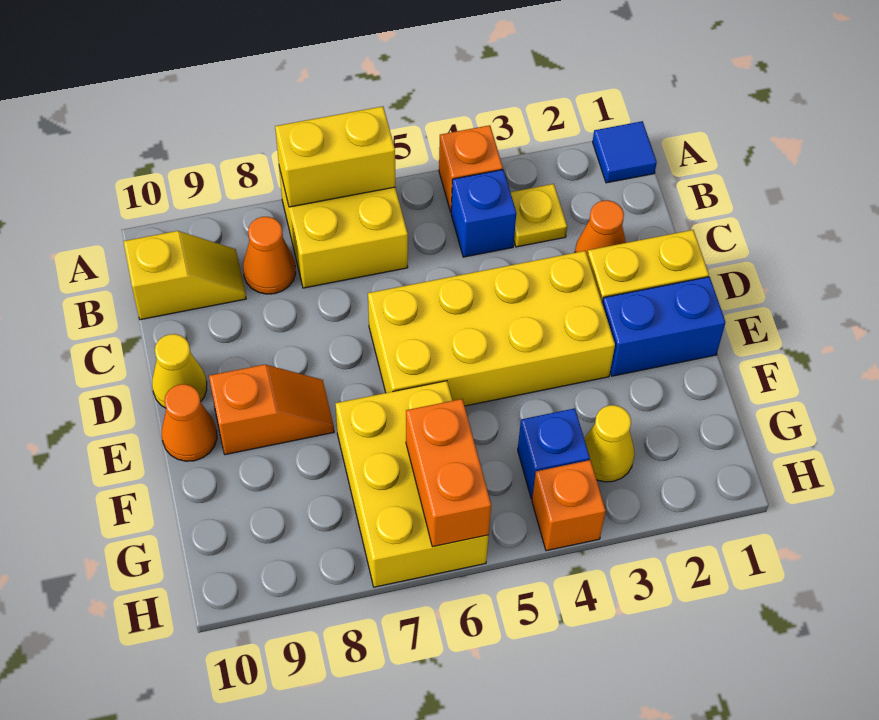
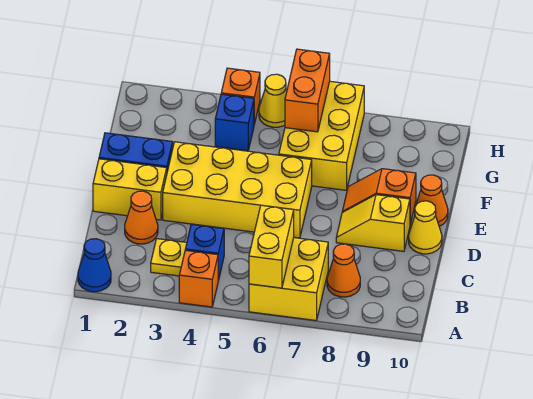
blue 1x1 tile [593,121,657,183] -> blue 1x1 cone [78,239,111,292]
yellow 1x2 brick [275,106,395,207] -> yellow 1x2 brick turned to [249,205,294,288]
yellow 1x2 slope [123,231,246,320] -> yellow 1x2 slope moved to [336,195,410,251]
yellow 1x1 cone [584,405,635,482] -> yellow 1x1 cone moved to [259,74,287,127]

